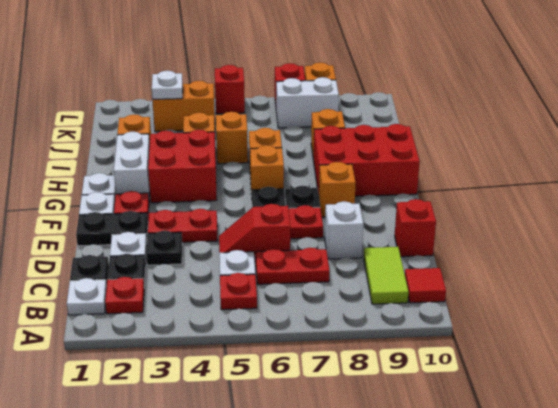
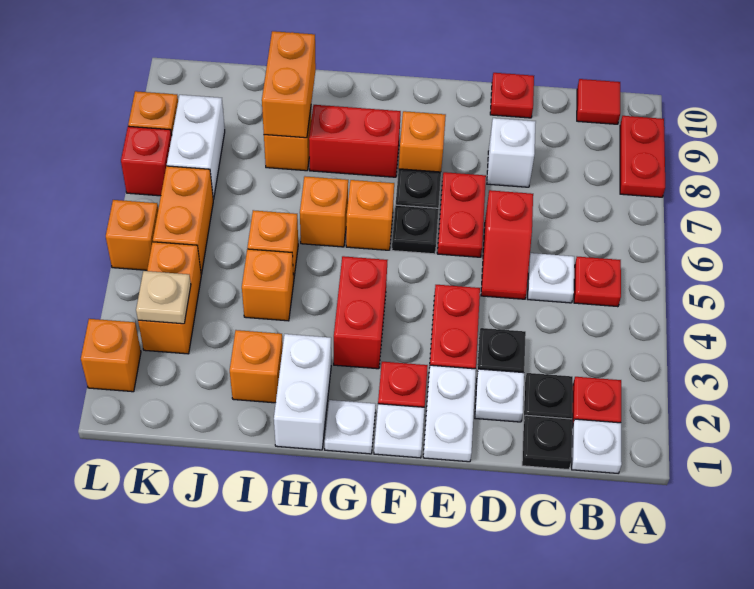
lime 1x2 tile [364,247,408,304] -> none
red 1x2 plate [256,248,329,284] -> red 1x2 plate moved to [620,116,665,197]
red 1x1 brick [395,199,436,257] -> red 1x1 plate [490,73,534,118]
black 1x2 plate [76,211,148,246] -> white 1x2 plate [423,365,476,462]
white 1x2 brick [114,132,150,196] -> white 1x2 brick turned to [274,334,331,450]
red 2x2 brick [148,130,217,203] -> red 1x2 brick [334,256,387,369]
red 2x3 brick [314,124,420,196] -> red 1x2 brick [309,105,401,177]
none -> orange 1x2 brick [262,31,316,138]
white 1x1 plate [152,71,183,99] -> tan 1x1 plate [136,271,191,324]
none -> orange 1x2 brick [153,166,213,274]
none -> orange 1x1 brick [81,319,141,392]
red 1x1 brick [215,65,245,114] -> orange 1x1 brick [106,200,158,270]

